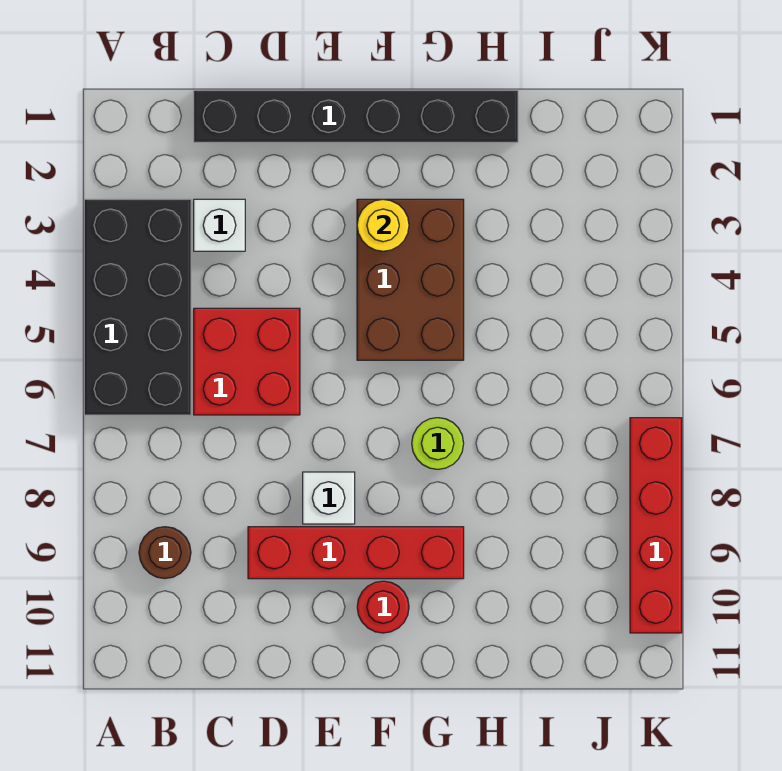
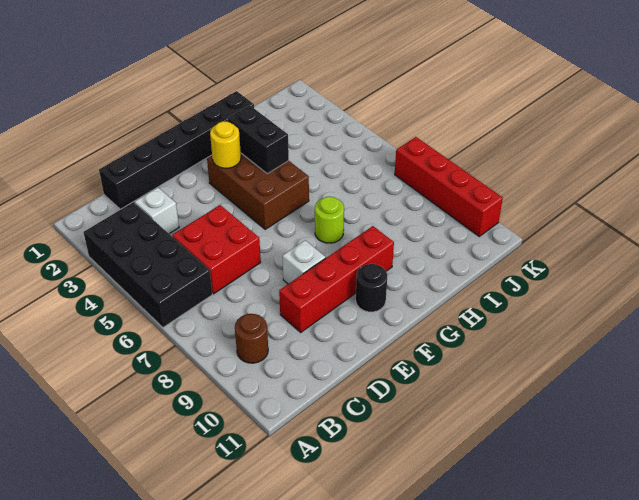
red 1x1 round brick [357,581,409,633] -> black 1x1 round brick [356,264,387,312]
none -> black 1x2 brick [228,105,289,174]

